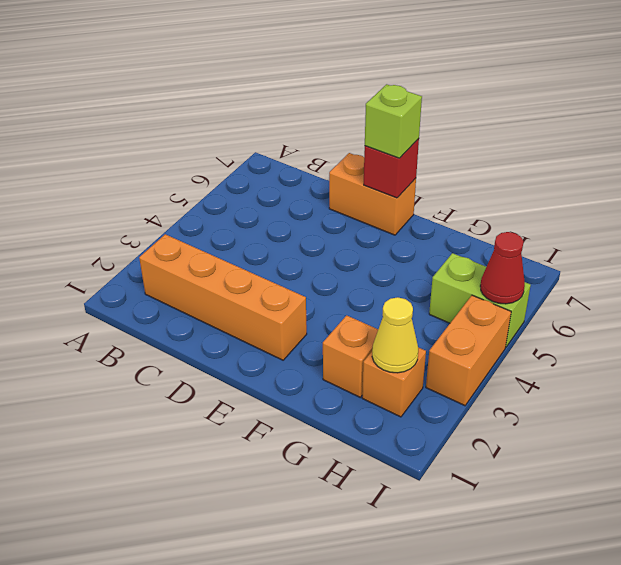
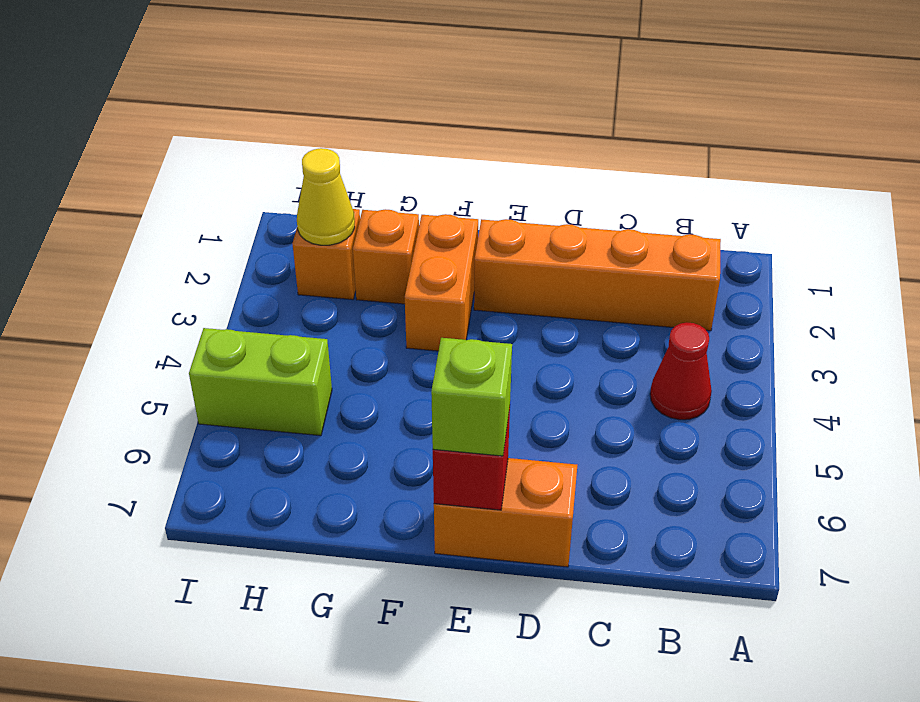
orange 1x2 brick [426,295,511,406] -> orange 1x2 brick moved to [405,214,478,351]
red 1x1 cone [480,232,525,304] -> red 1x1 cone moved to [650,322,712,420]

